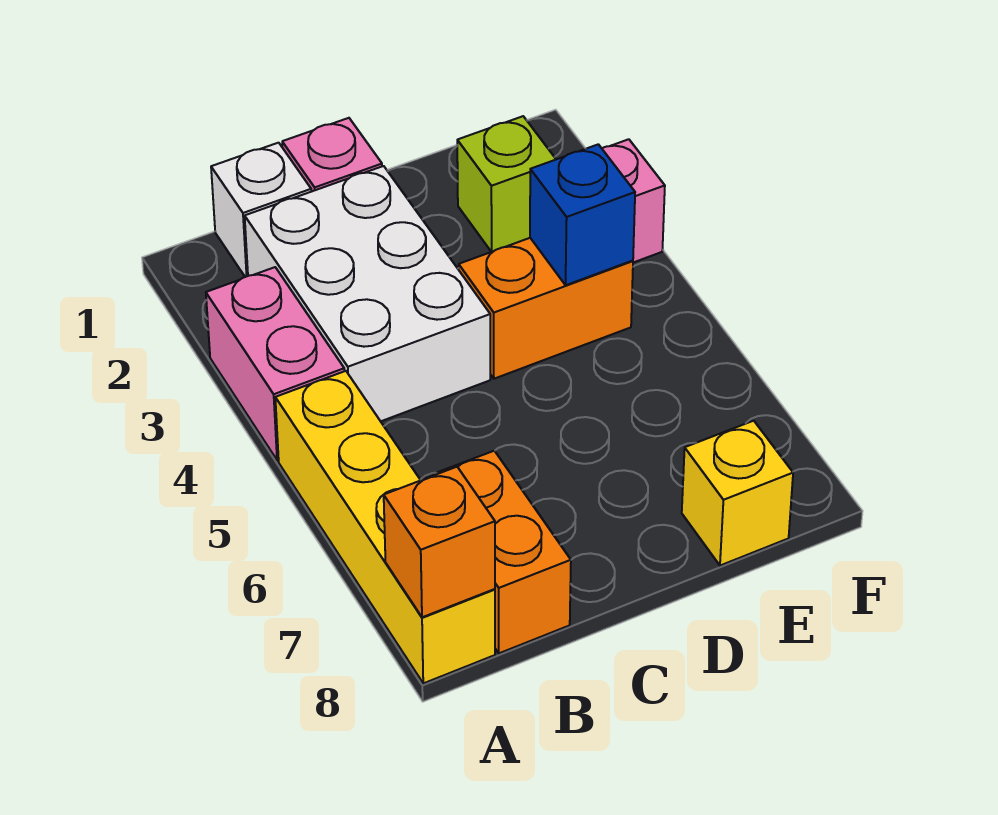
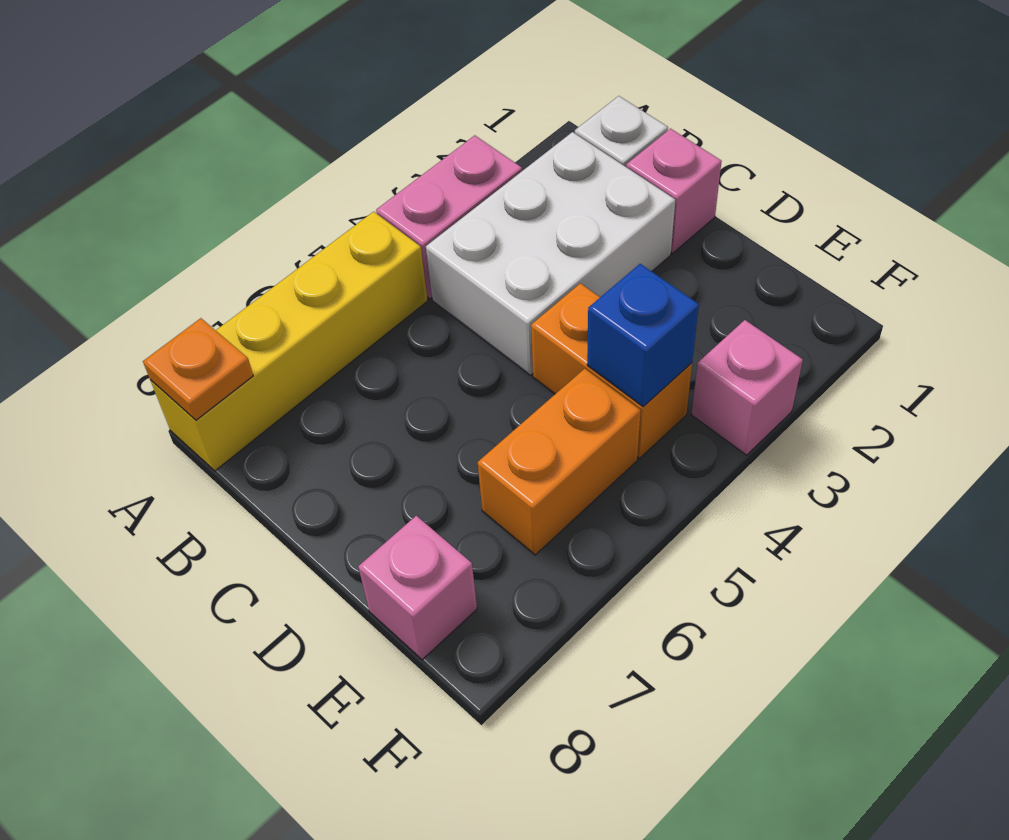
orange 1x1 brick [384,467,495,617] -> orange 1x1 plate [143,318,253,420]
orange 1x2 brick [423,451,571,653] -> orange 1x2 brick moved to [478,369,641,555]
lime 1x1 brick [457,116,556,252] -> none
yellow 1x1 brick [682,421,793,566] -> pink 1x1 brick [358,516,477,660]

